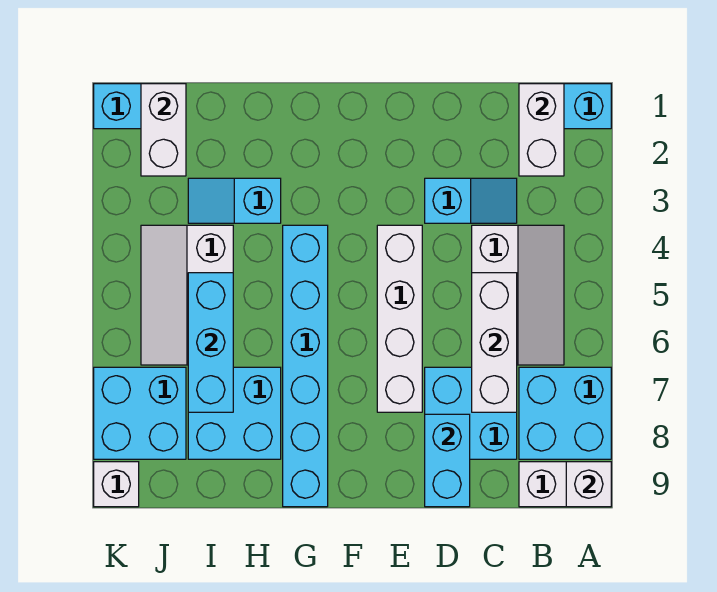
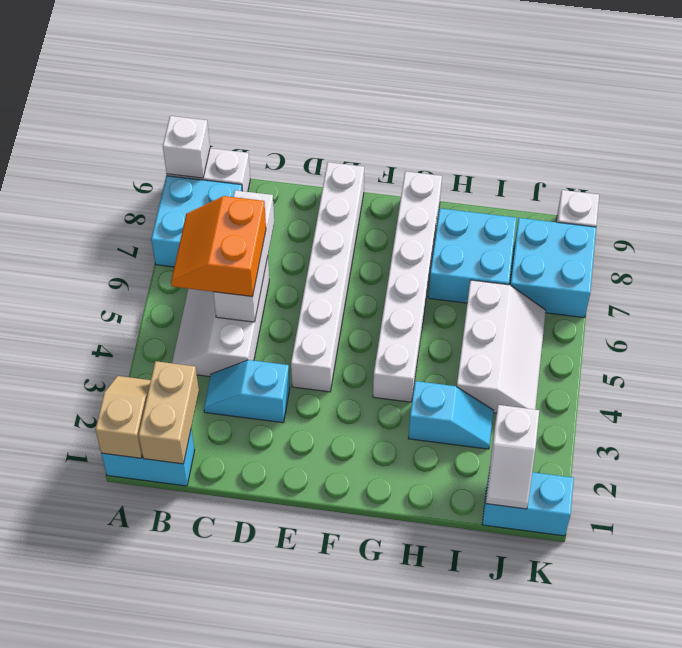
none -> tan 1x2 slope [95,376,151,458]
white 1x2 brick [519,84,564,176] -> tan 1x2 brick [139,361,199,464]
none -> orange 2x2 slope [171,196,266,297]
cyan 2x2 brick [425,367,517,459] -> none
cyan 1x2 brick [425,414,470,507] -> none
white 1x4 brick [377,225,422,412] -> white 1x6 brick [291,162,364,392]
cyan 1x6 brick [283,225,328,507] -> white 1x6 brick [373,171,442,402]
cyan 1x3 brick [188,273,233,412] -> none
white 1x2 brick [141,84,186,176] -> white 1x2 slope [486,405,539,509]

